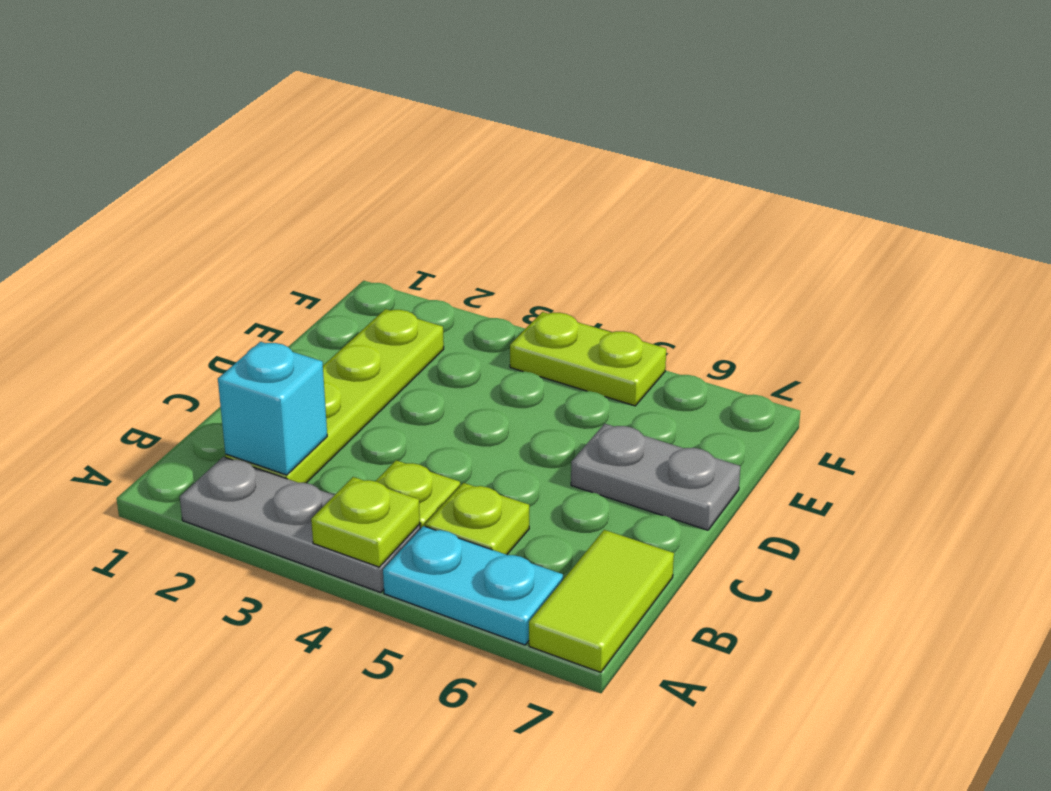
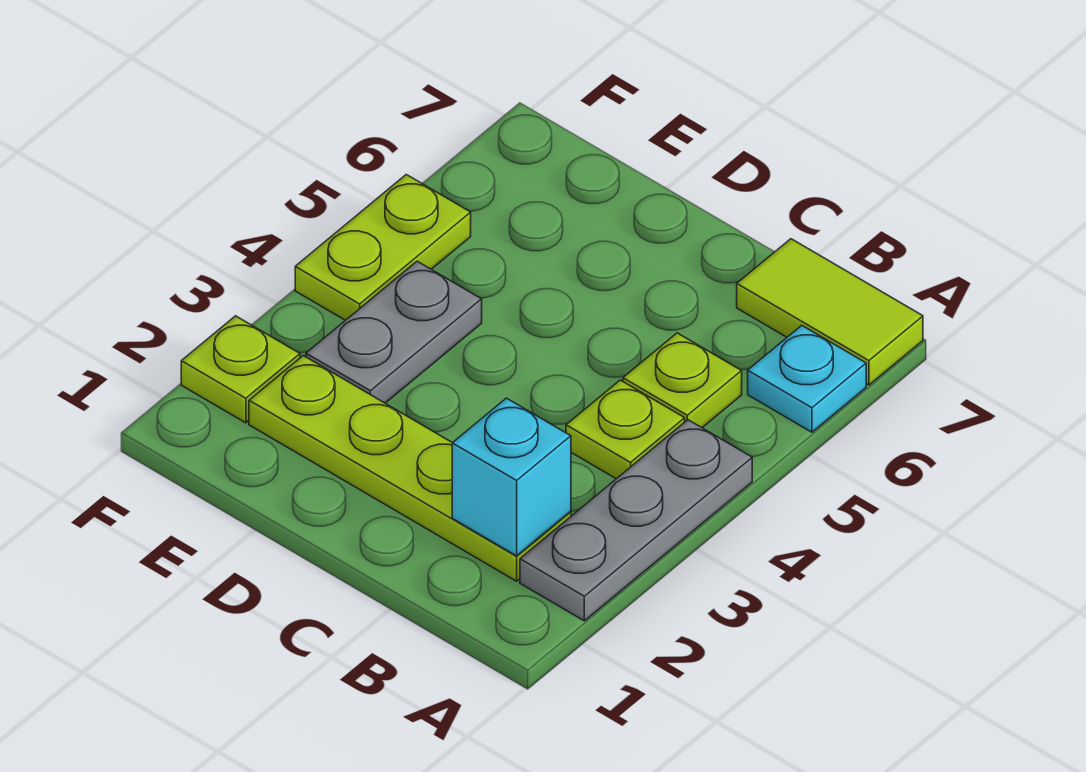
lime 1x1 plate [311,477,420,567] -> lime 1x1 plate moved to [181,316,300,423]
cyan 1x2 plate [383,526,563,645] -> cyan 1x1 plate [748,325,866,432]
grey 1x2 plate [571,424,740,530] -> grey 1x2 plate moved to [306,261,482,403]

